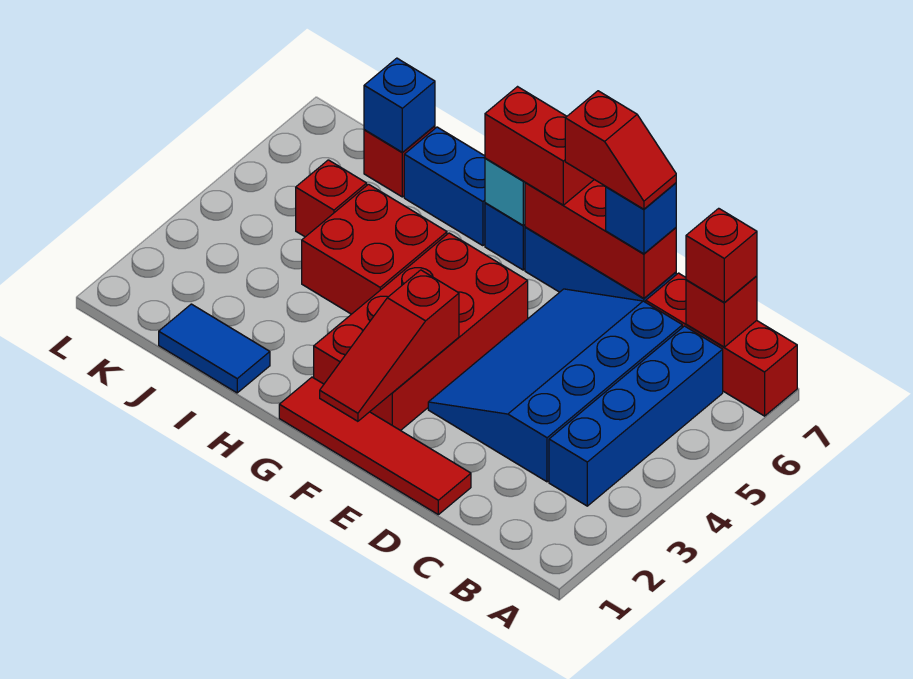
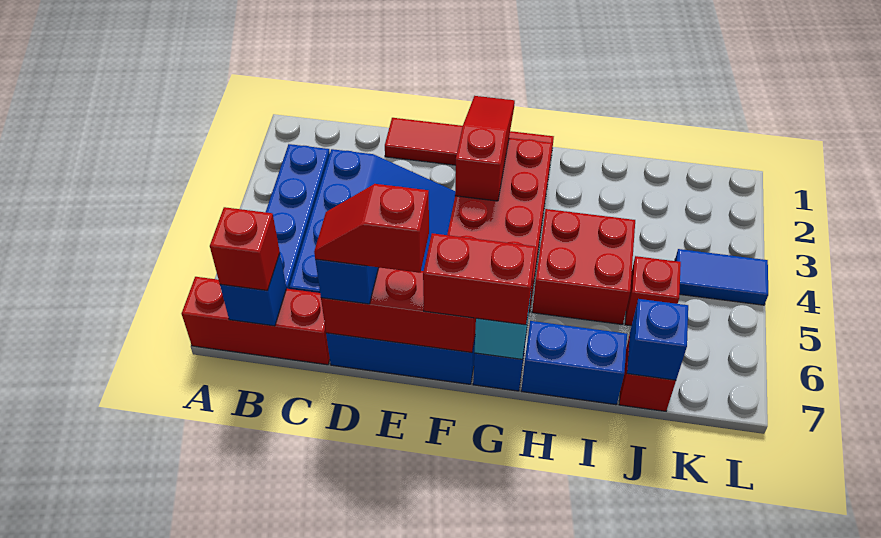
red 1x1 brick [686,276,757,347] -> blue 1x1 brick [220,253,286,326]
blue 1x2 tile [159,304,270,393] -> blue 1x2 tile moved to [675,249,768,305]

